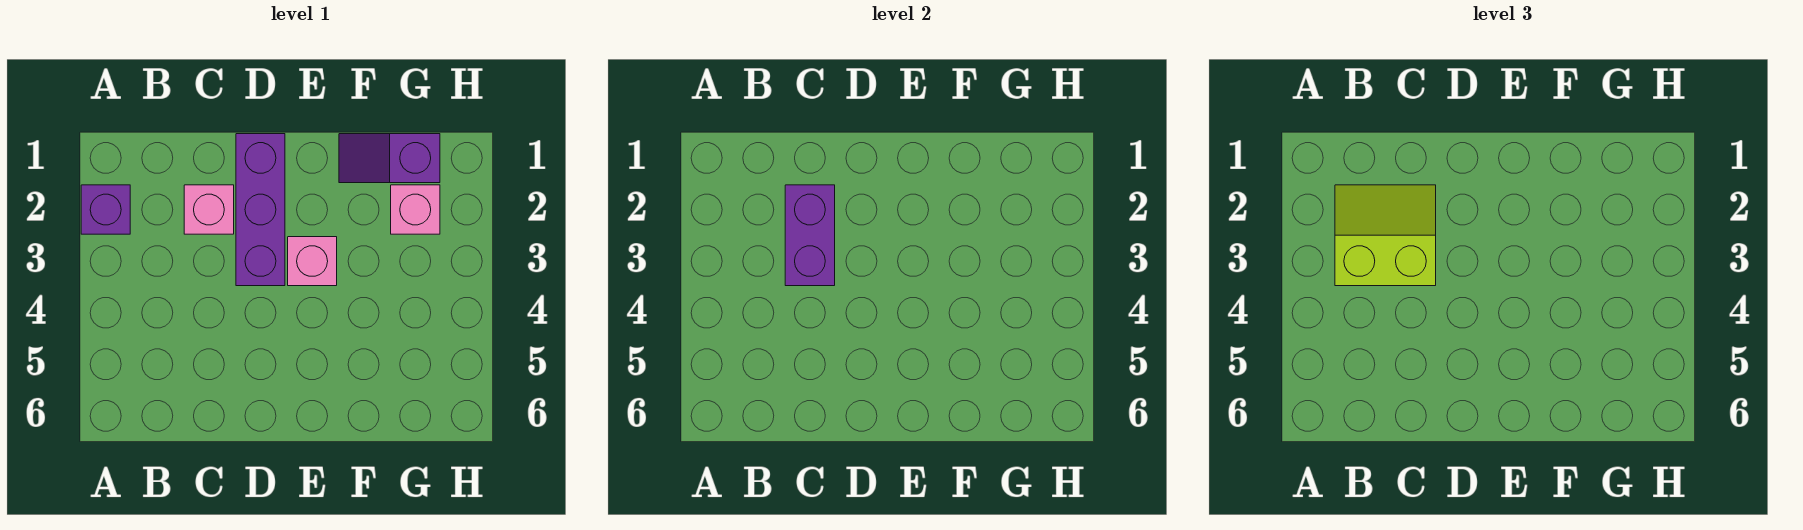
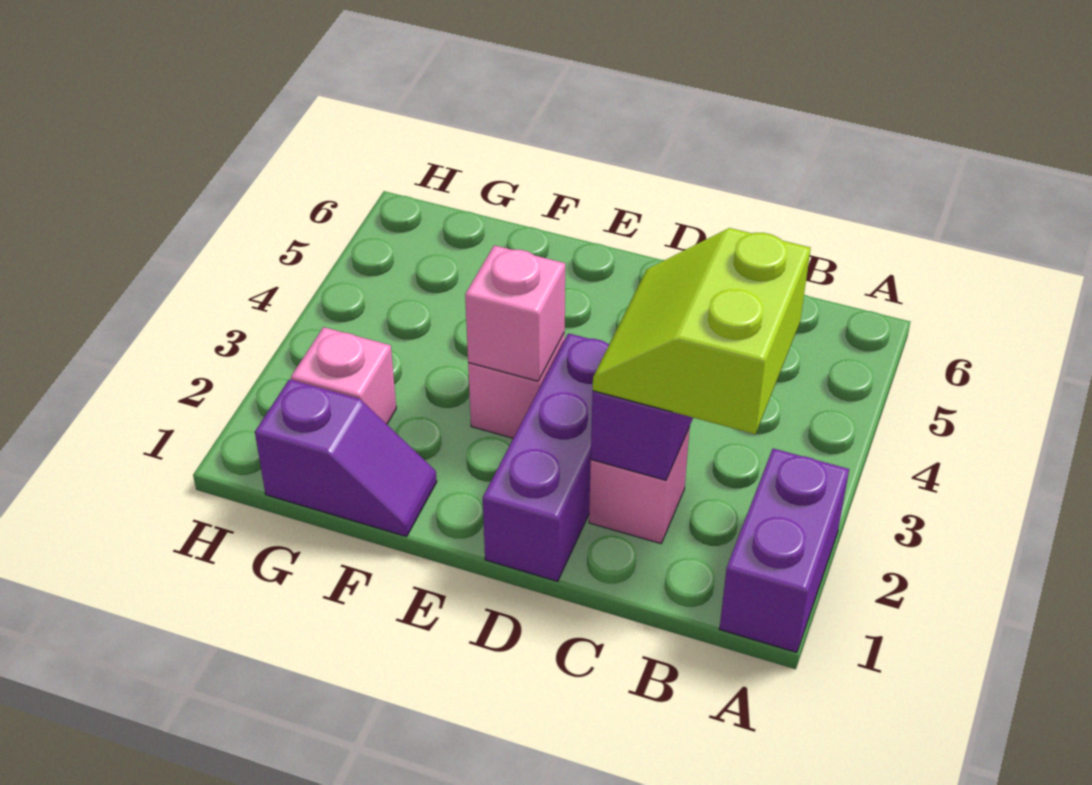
purple 1x1 brick [81,185,130,234] -> purple 1x2 brick [719,448,849,652]
lime 2x2 slope [1335,185,1436,286] -> lime 2x2 slope turned to [593,228,811,434]
none -> pink 1x1 brick [465,245,565,381]

